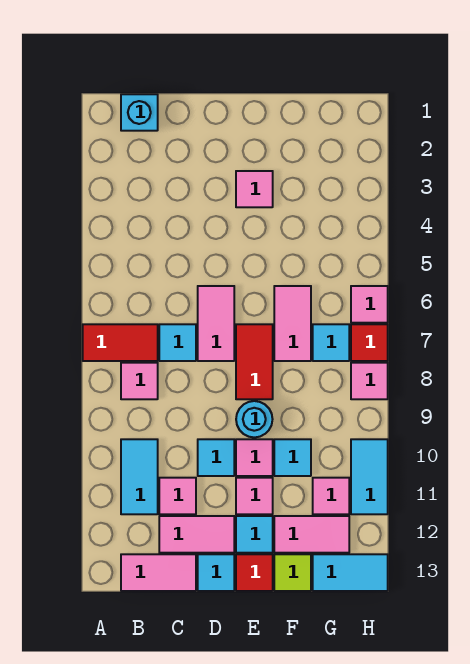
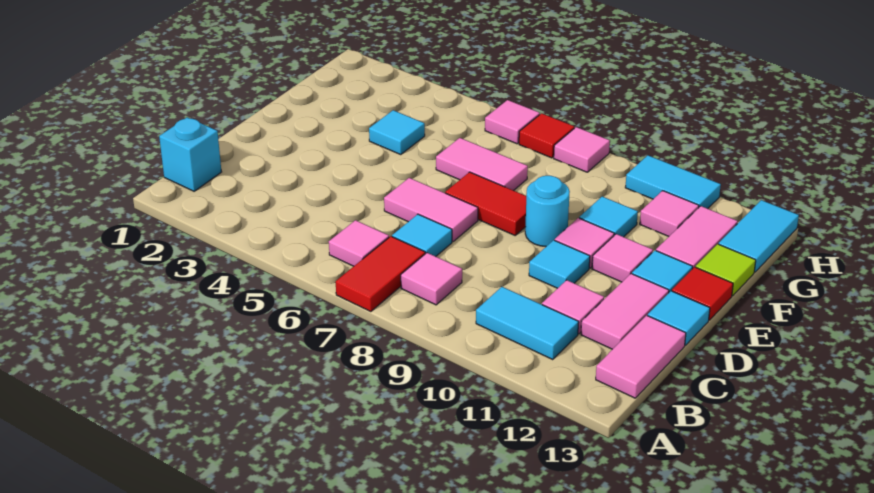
pink 1x1 tile [236,171,273,207] -> pink 1x1 tile moved to [329,220,389,266]
cyan 1x1 tile [313,324,349,361] -> cyan 1x1 tile moved to [369,110,425,155]

